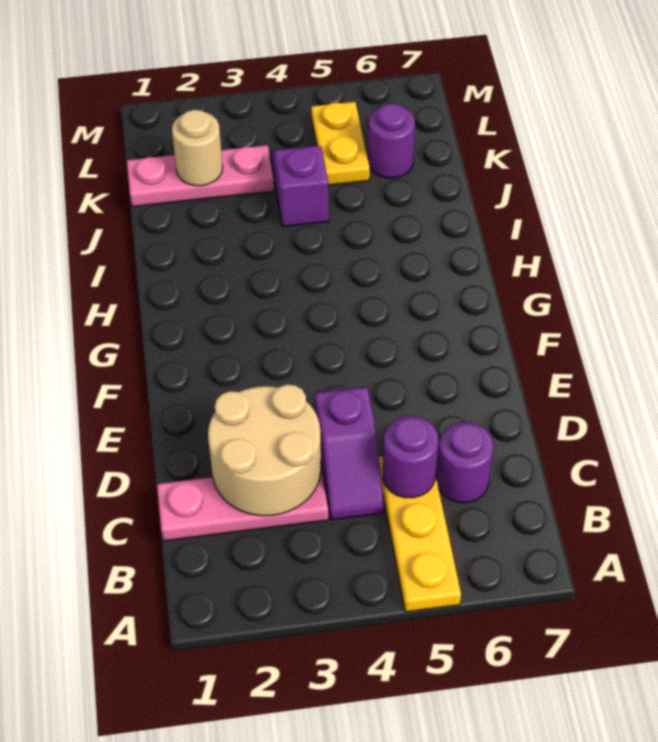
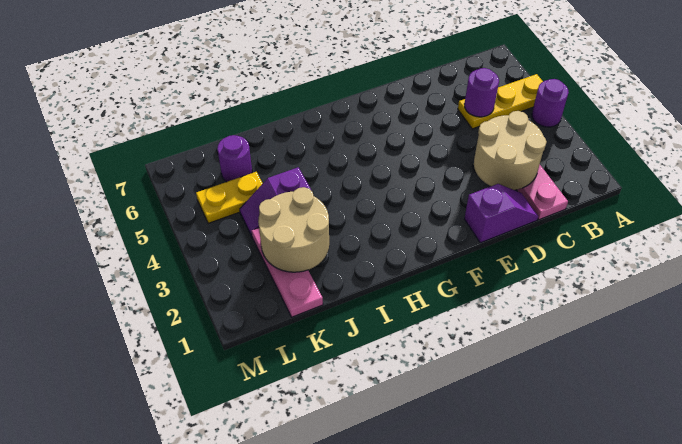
purple 1x2 slope [315,387,384,520] -> purple 1x2 slope moved to [464,184,538,243]
purple 1x1 round brick [436,422,494,503] -> purple 1x1 round brick moved to [532,79,569,127]
tan 1x1 round brick [172,110,223,186] -> tan 2x2 round brick [258,187,329,272]

